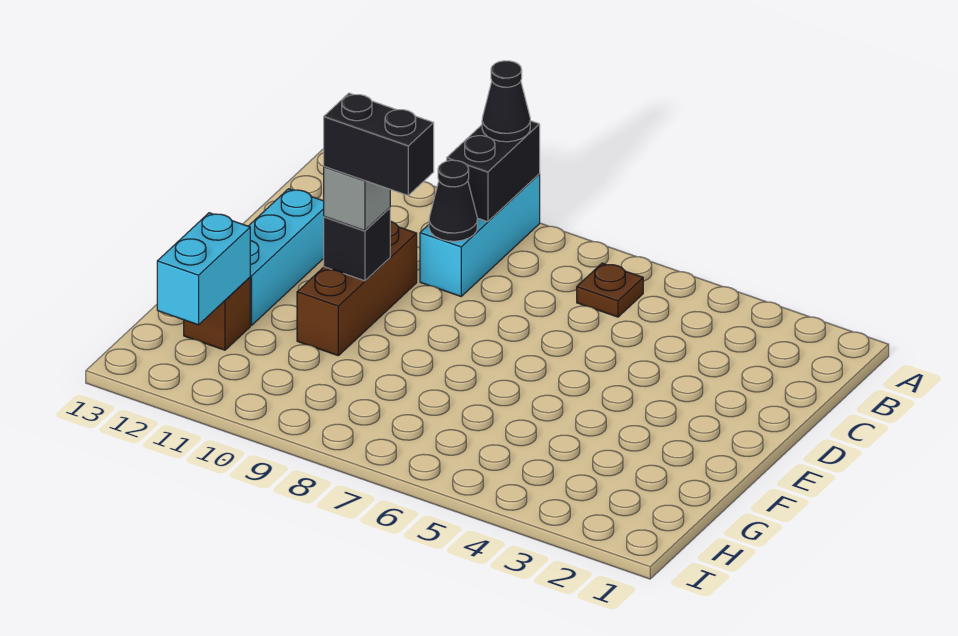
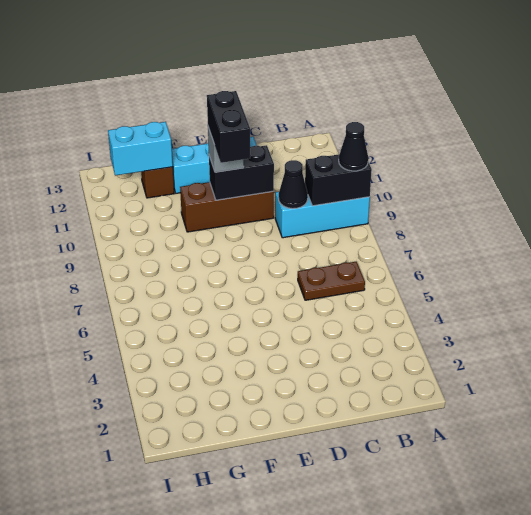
brown 1x1 plate [577,263,643,317] -> brown 1x2 plate [298,262,365,300]
black 1x1 brick [324,208,390,281] -> black 1x2 brick [209,145,274,200]

